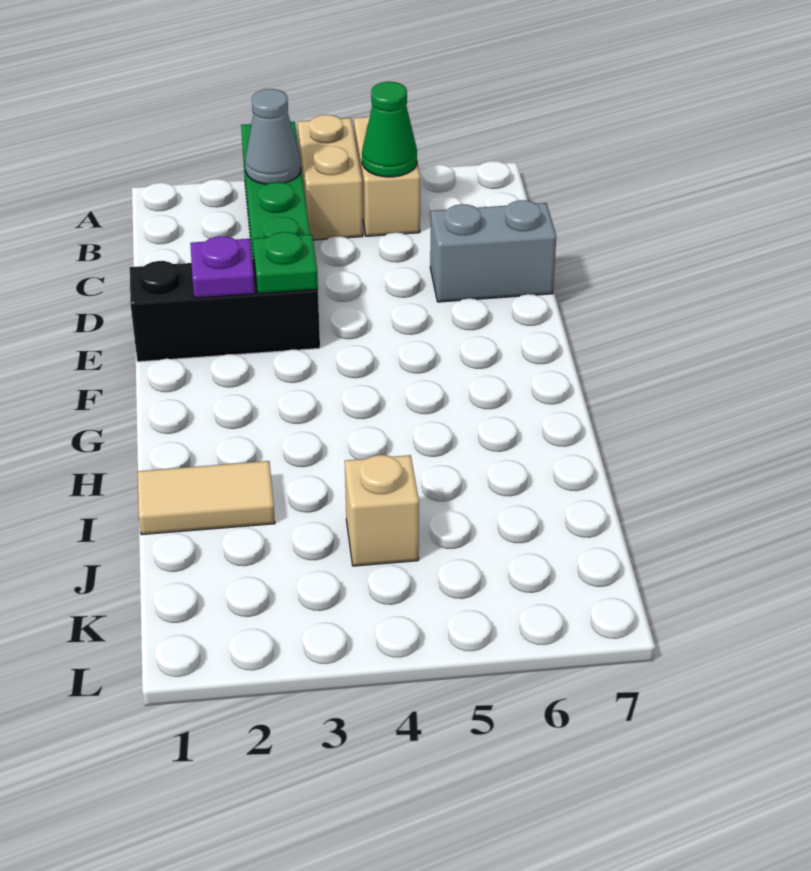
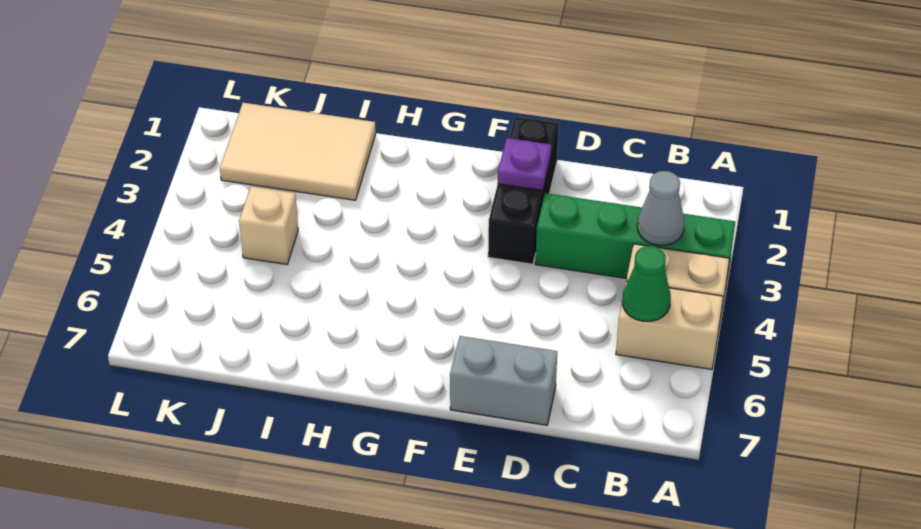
grey 1x2 brick [430,200,556,302] -> grey 1x2 brick turned to [450,336,557,425]
green 1x1 plate [253,232,318,294] -> none
tan 1x2 tile [138,461,275,535] -> tan 2x3 tile [220,103,376,200]

